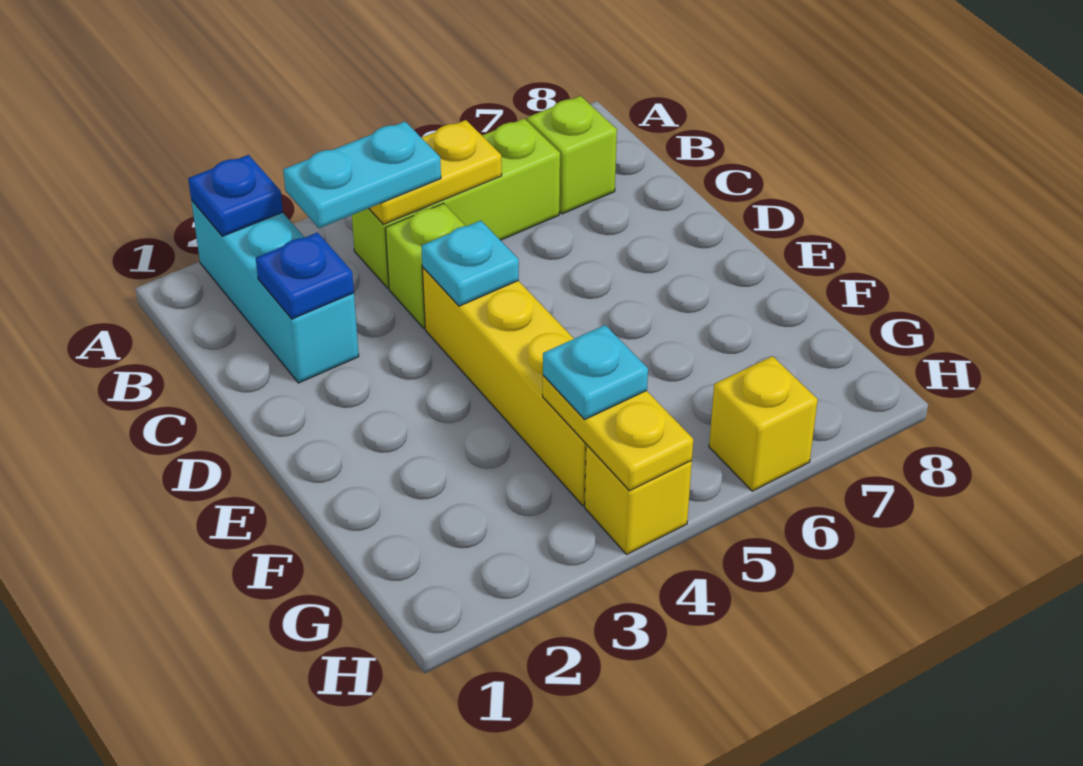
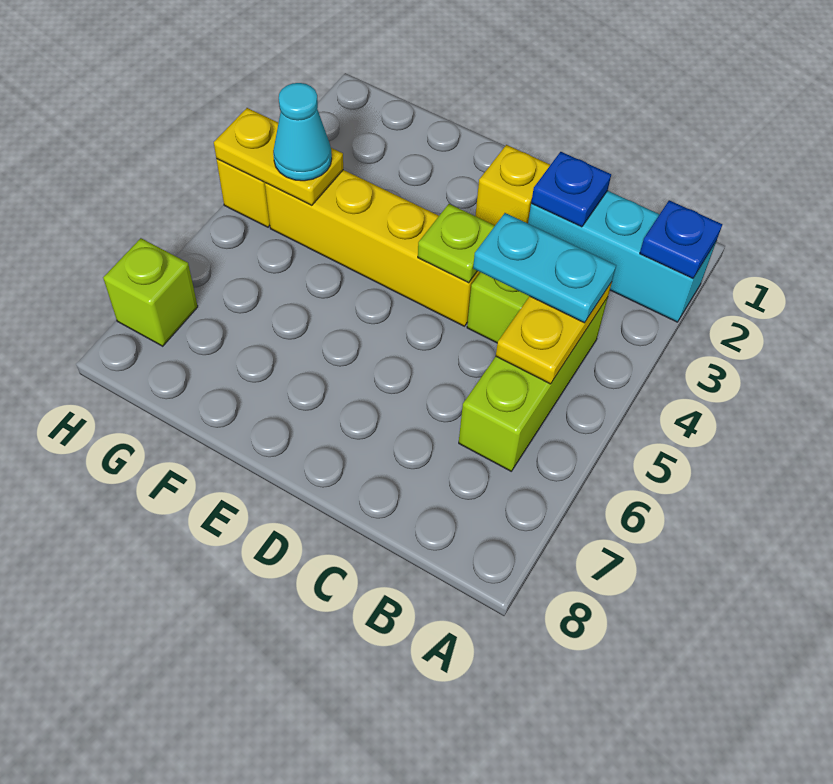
cyan 1x2 plate [283,122,441,228] -> cyan 1x2 plate turned to [473,213,616,323]
lime 1x1 brick [527,96,617,214] -> lime 1x1 brick moved to [103,238,198,346]
cyan 1x1 plate [421,220,519,306] -> lime 1x1 plate [418,204,495,283]
cyan 1x1 plate [543,325,648,419] -> cyan 1x1 cone [273,83,332,181]
yellow 1x1 brick [709,356,818,491] -> yellow 1x1 brick moved to [475,145,550,225]

